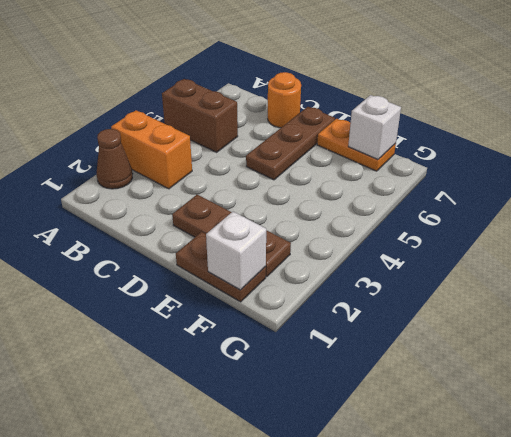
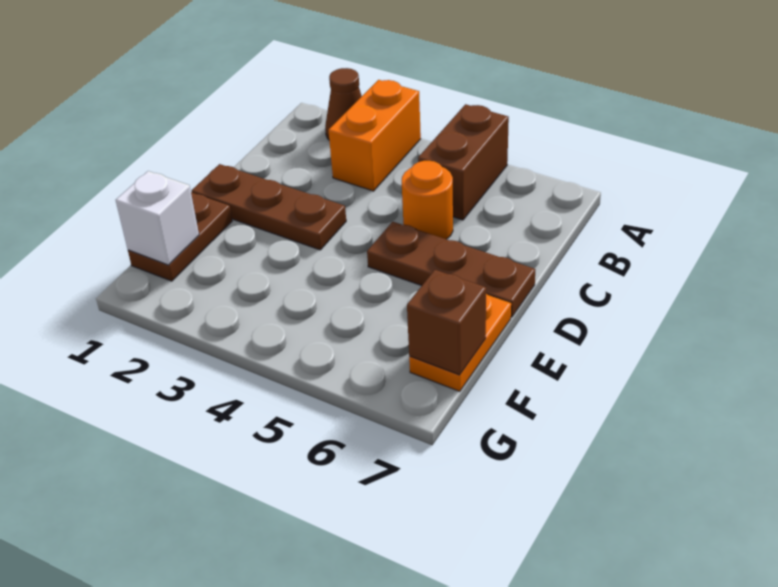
orange 1x1 round brick [268,72,301,128] -> orange 1x1 round brick moved to [402,161,453,239]
brown 1x3 plate [172,194,291,277] -> brown 1x3 plate turned to [192,164,346,250]
white 1x1 brick [348,95,401,160] -> brown 1x1 brick [407,270,486,375]

